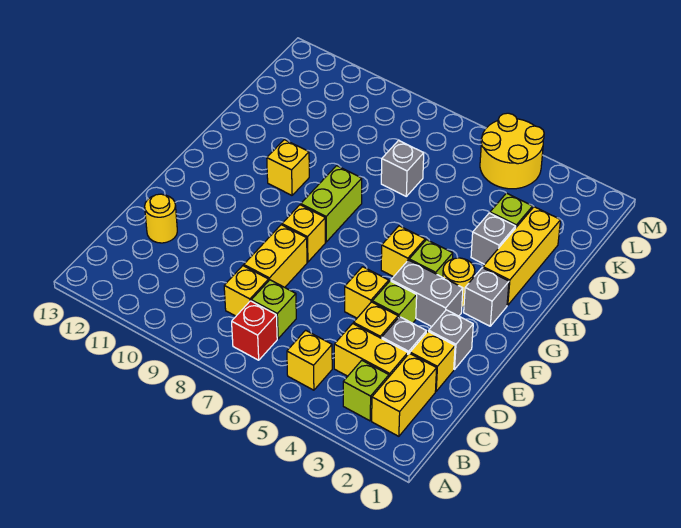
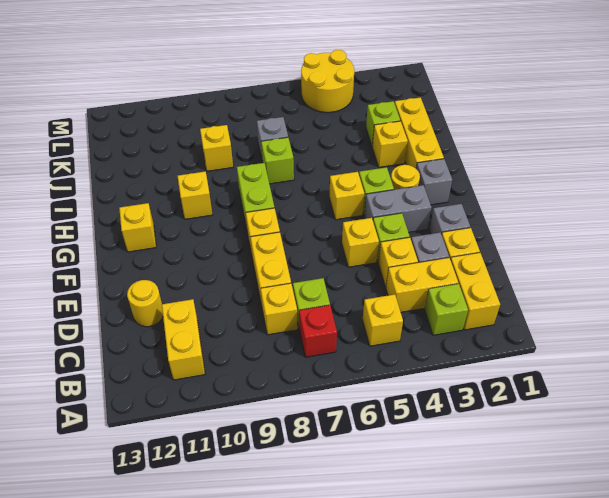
none -> yellow 1x2 brick [162,299,205,380]
none -> yellow 1x1 brick [119,203,156,252]
grey 1x1 brick [471,213,516,264] -> yellow 1x1 brick [372,121,408,167]
none -> lime 1x1 brick [261,137,294,184]
none -> yellow 1x1 brick [200,125,233,171]

